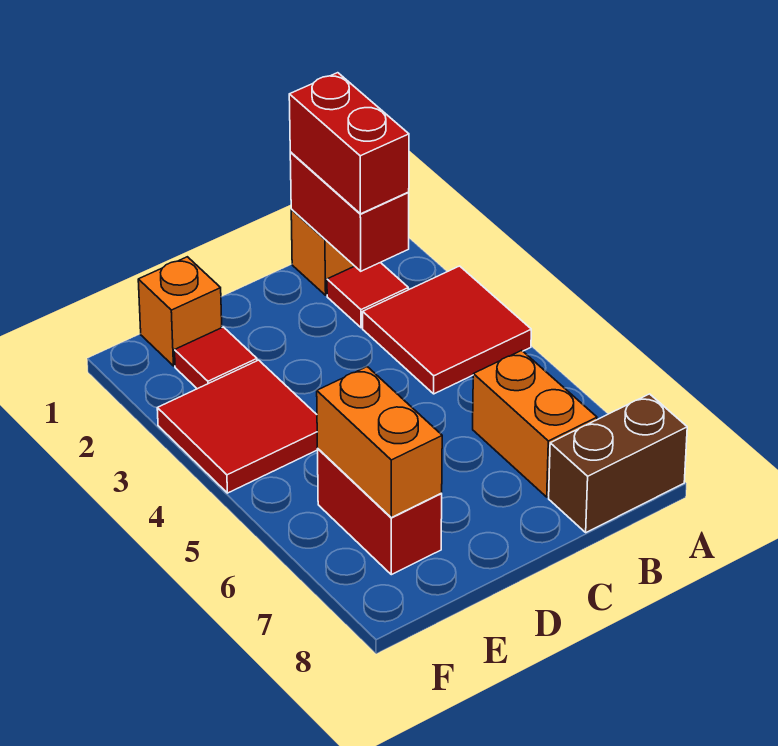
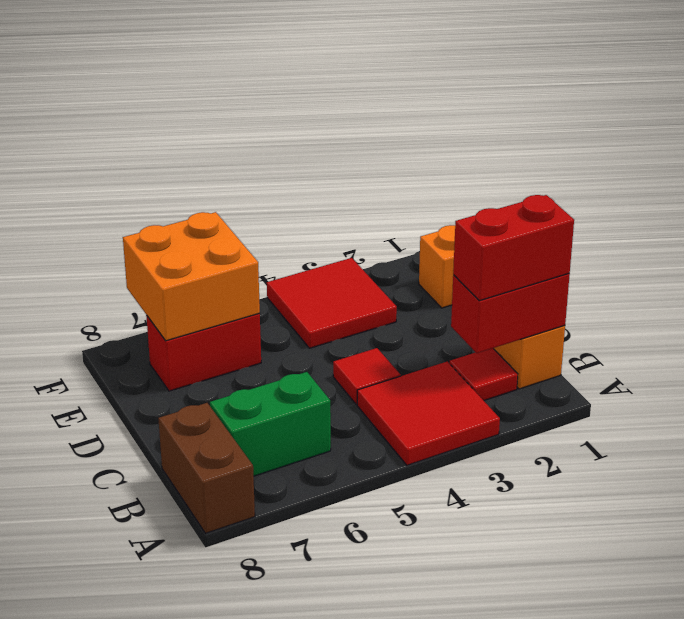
orange 1x2 brick [473,350,597,497] -> green 1x2 brick [210,372,331,476]
red 1x1 tile [175,327,257,389] -> red 1x1 tile moved to [333,348,401,405]
orange 1x2 brick [317,367,442,518] -> orange 2x2 brick [123,212,260,341]

